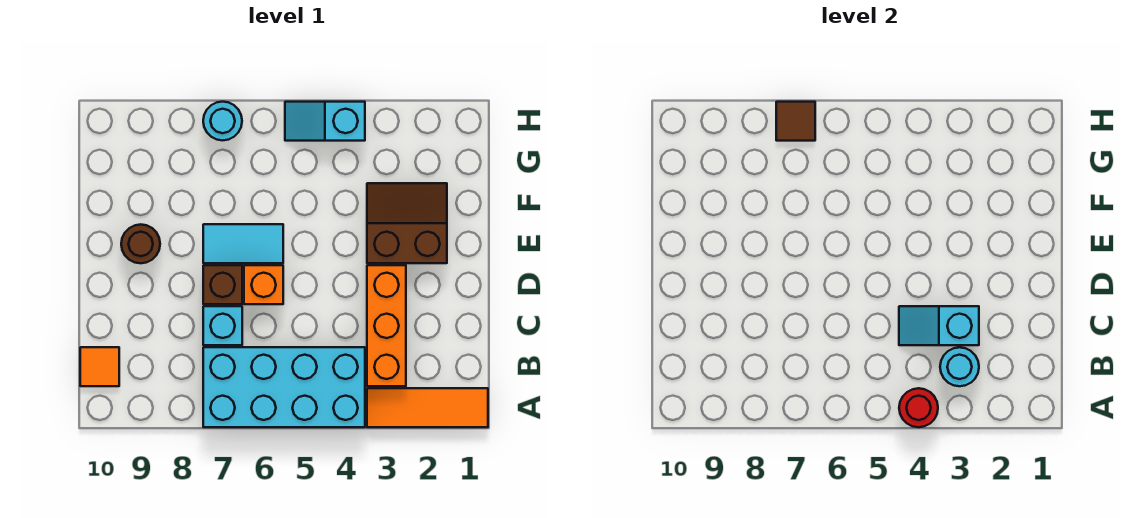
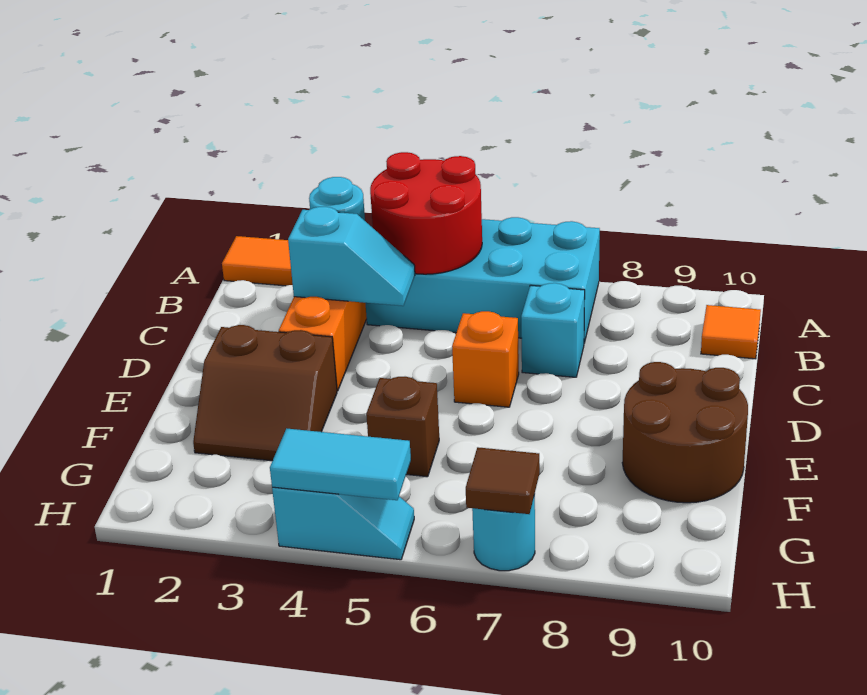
red 1x1 round brick [899,388,938,427] -> red 2x2 round brick [370,152,482,274]
brown 1x1 brick [203,265,242,304] -> brown 1x1 brick moved to [366,377,439,477]
cyan 1x2 tile [203,224,283,263] -> cyan 1x2 tile moved to [270,428,411,500]
brown 1x1 round brick [121,224,160,263] -> brown 2x2 round brick [622,362,748,503]

